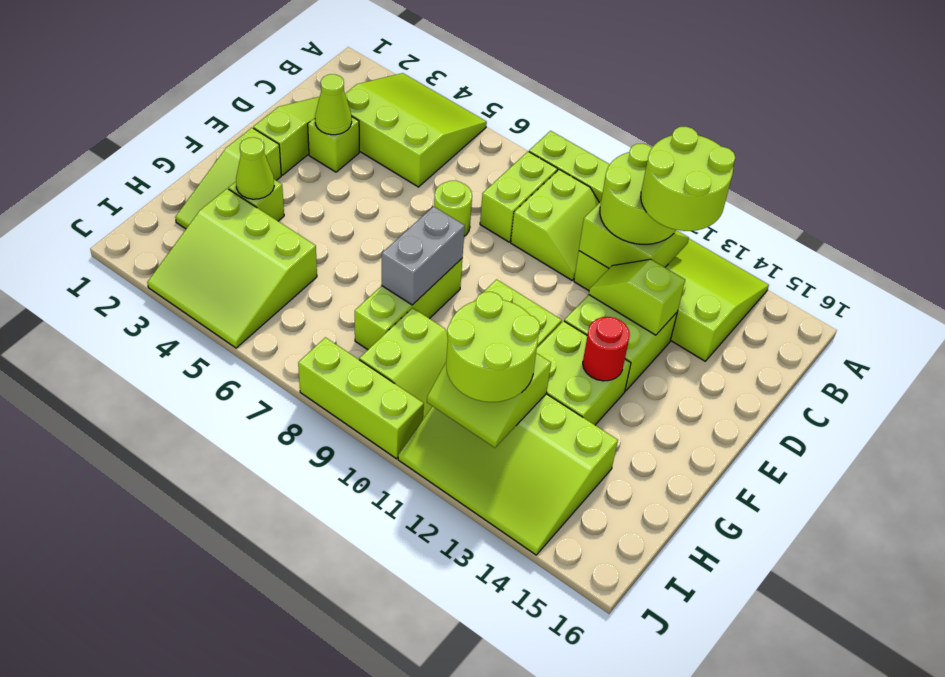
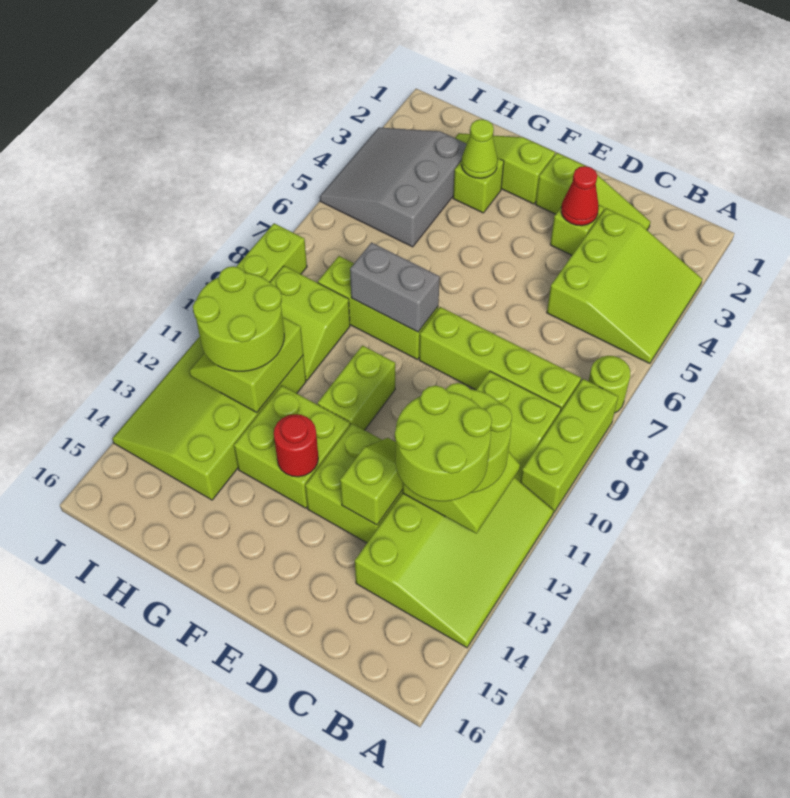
lime 1x2 brick [480,152,558,242] -> lime 1x4 brick [419,307,581,412]
lime 1x1 cone [315,74,352,135] -> red 1x1 cone [561,166,599,226]
lime 1x1 round brick [434,181,472,236] -> lime 1x1 round brick moved to [589,356,630,413]
lime 3x3 slope [147,189,317,348] -> grey 3x3 slope [320,128,467,247]

